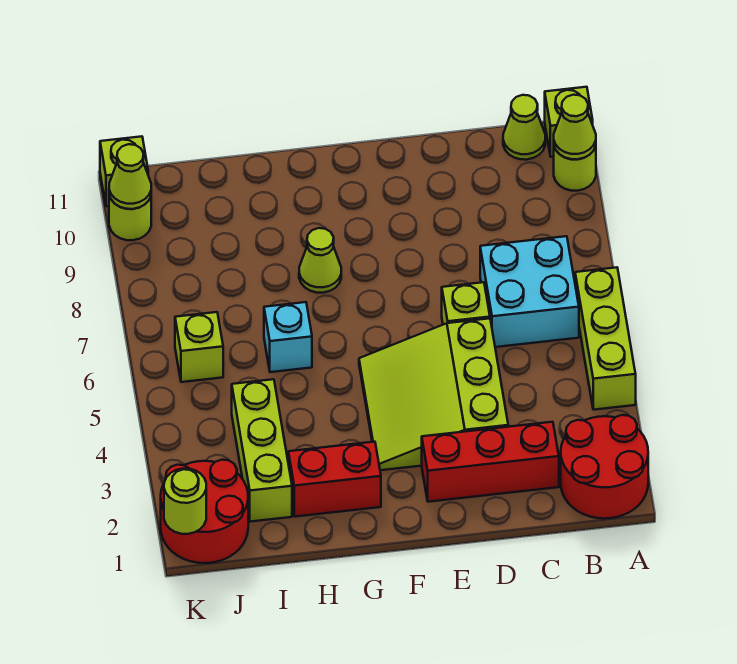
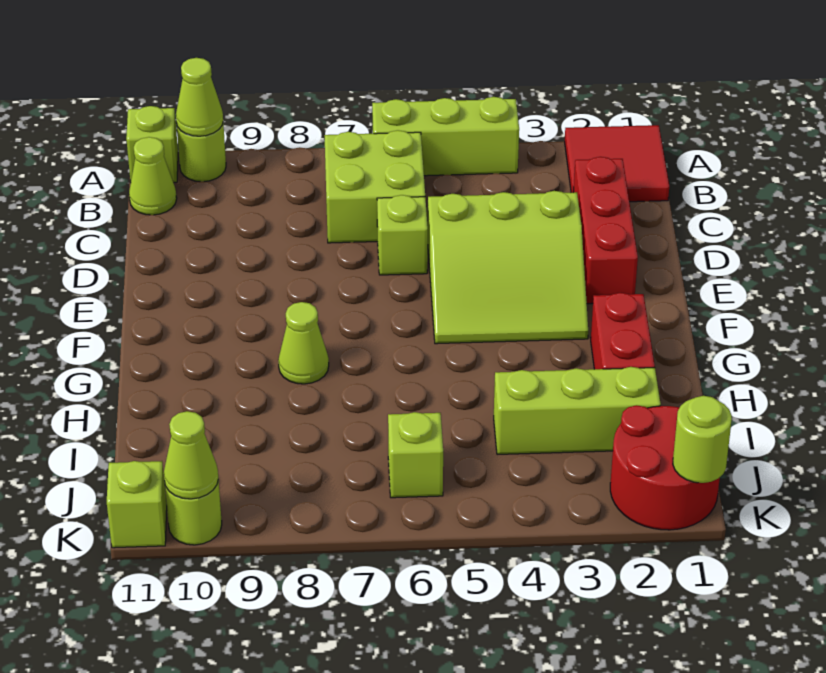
red 2x2 round brick [561,415,648,519] -> red 2x2 tile [565,125,669,202]
cyan 2x2 brick [480,236,579,347] -> lime 2x2 brick [324,130,425,243]
cyan 1x1 brick [264,302,312,372] -> none

